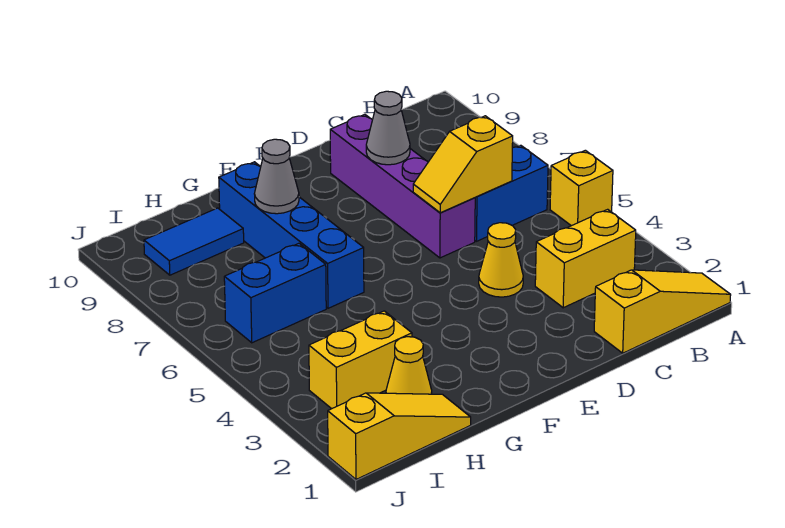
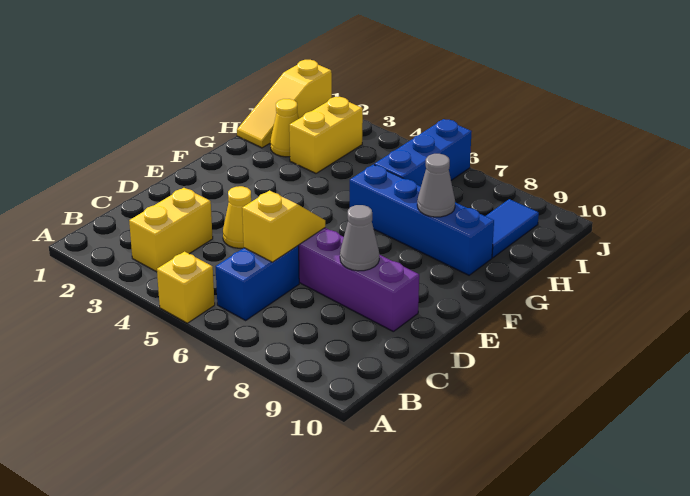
yellow 1x3 slope [594,270,731,353] -> none
blue 1x2 brick [224,243,326,343] -> blue 1x3 brick [374,119,472,186]

